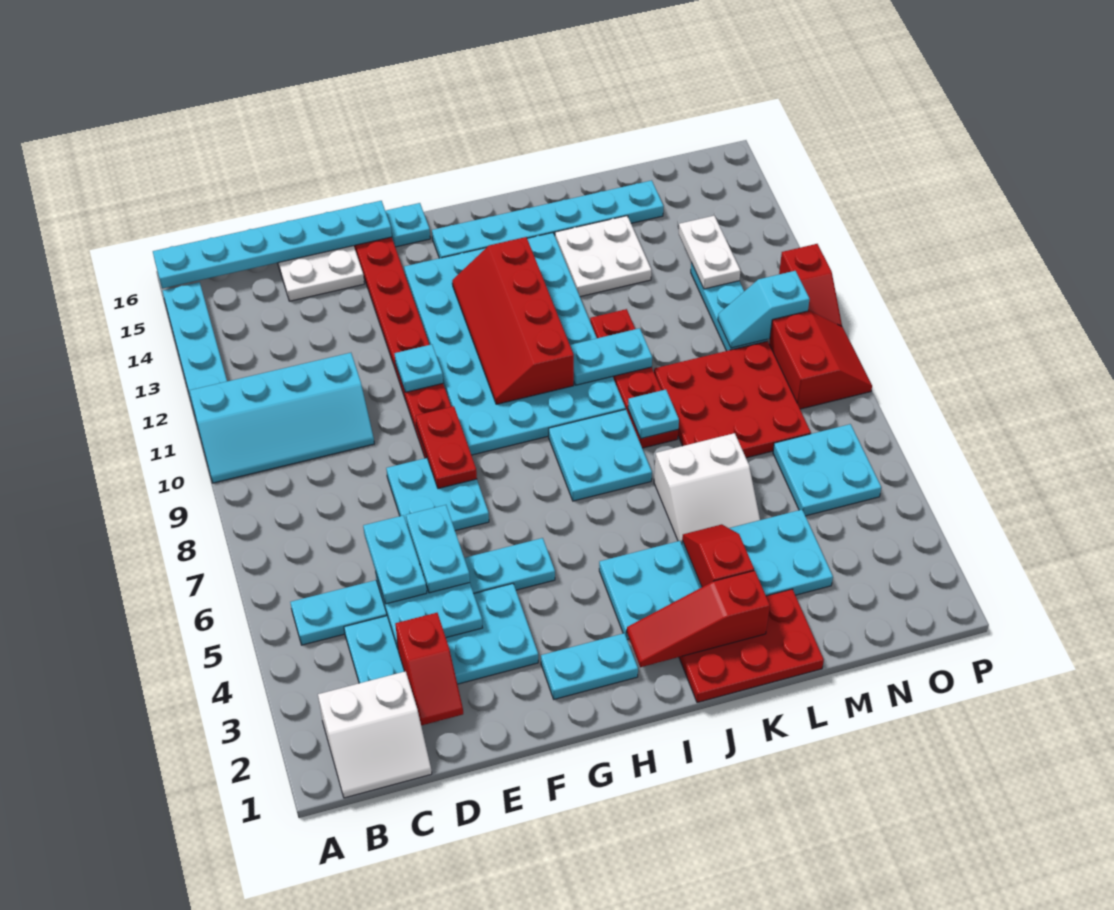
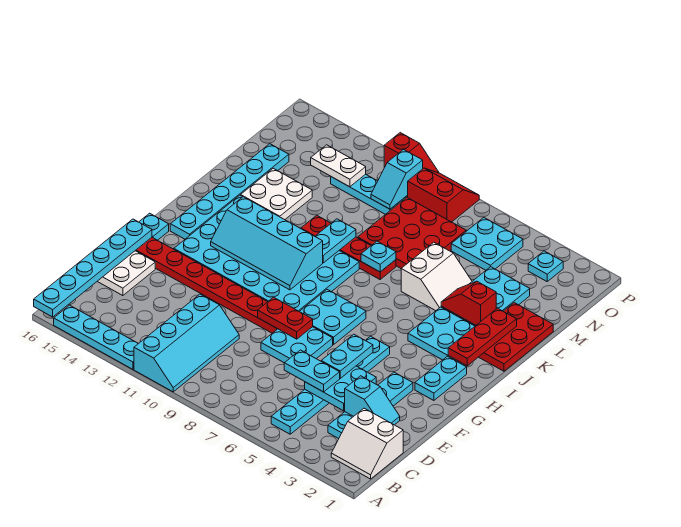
white 2x2 slope [318,671,432,798] -> white 2x2 slope turned to [331,408,403,479]
cyan 2x4 plate [344,584,538,684] -> cyan 1x4 plate [328,372,413,439]
red 1x2 slope [395,613,463,726] -> cyan 1x2 slope [345,376,400,425]
cyan 1x2 plate [406,505,470,593] -> cyan 1x2 plate turned to [321,334,373,378]
cyan 1x1 plate [395,344,443,392] -> cyan 1x1 plate moved to [528,251,563,281]
red 2x4 slope [452,237,574,404] -> cyan 2x4 slope [211,197,323,290]
red 1x3 slope [627,571,770,667] -> red 1x3 plate [448,308,517,366]
cyan 2x2 plate [549,409,652,501] -> cyan 2x2 plate moved to [299,290,366,345]

